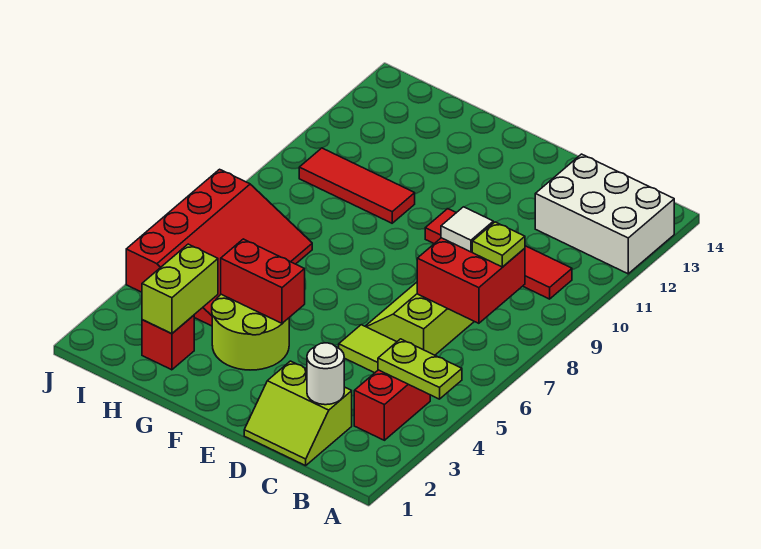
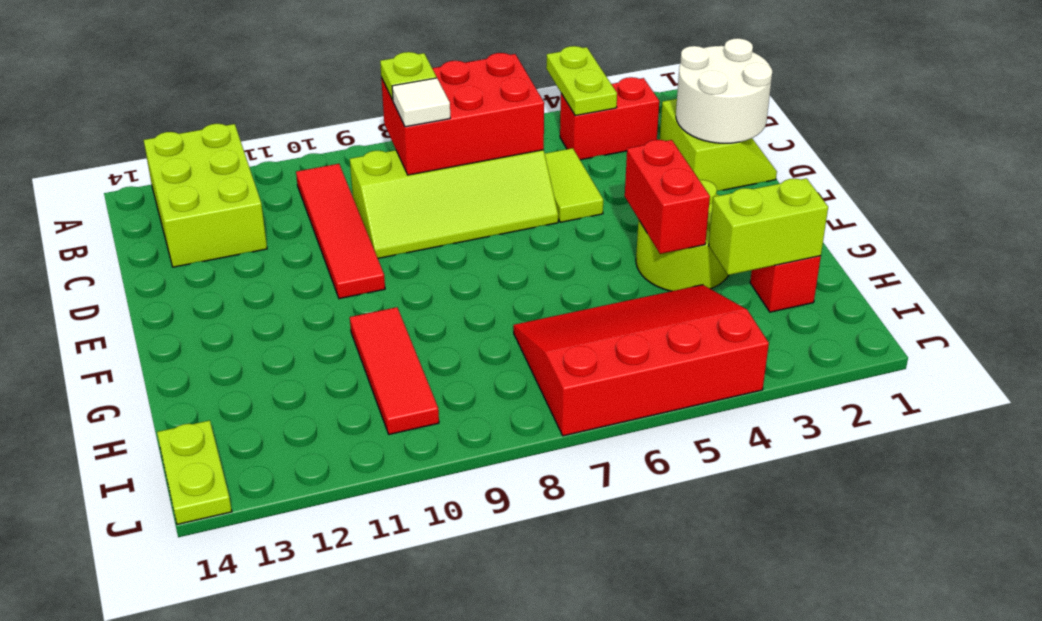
white 2x3 brick [535,154,674,274] -> lime 2x3 brick [144,124,267,267]
red 2x2 brick [417,238,525,323] -> red 2x3 brick [381,53,544,175]
white 1x1 round brick [307,343,344,405] -> white 2x2 round brick [676,38,772,143]
none -> lime 1x2 plate [157,420,232,524]

